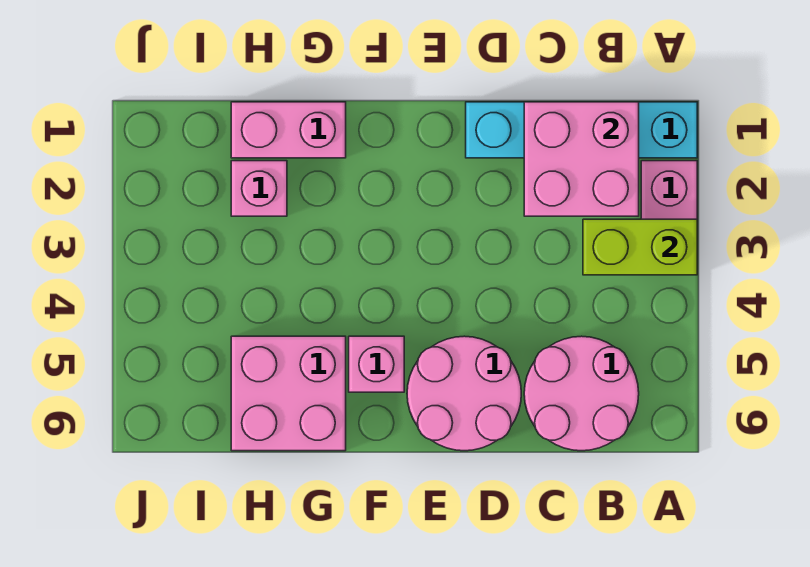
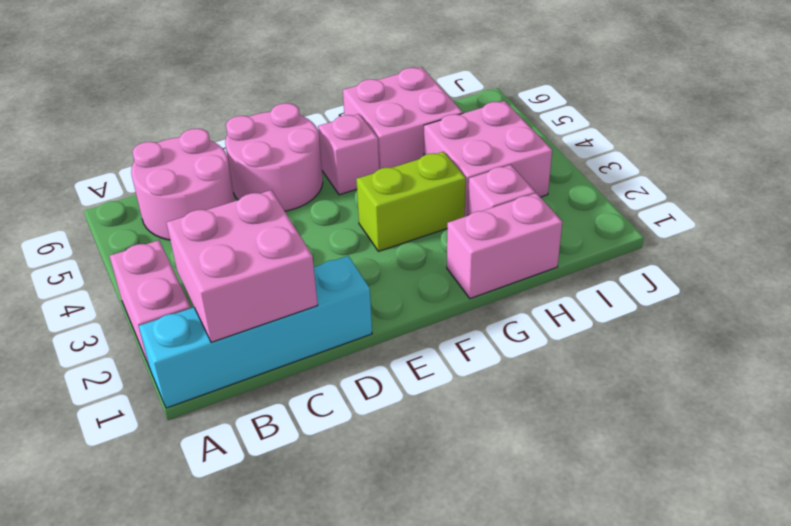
lime 1x2 brick [583,219,697,275] -> lime 1x2 brick moved to [356,152,466,251]
none -> pink 2x2 brick [424,101,552,217]

